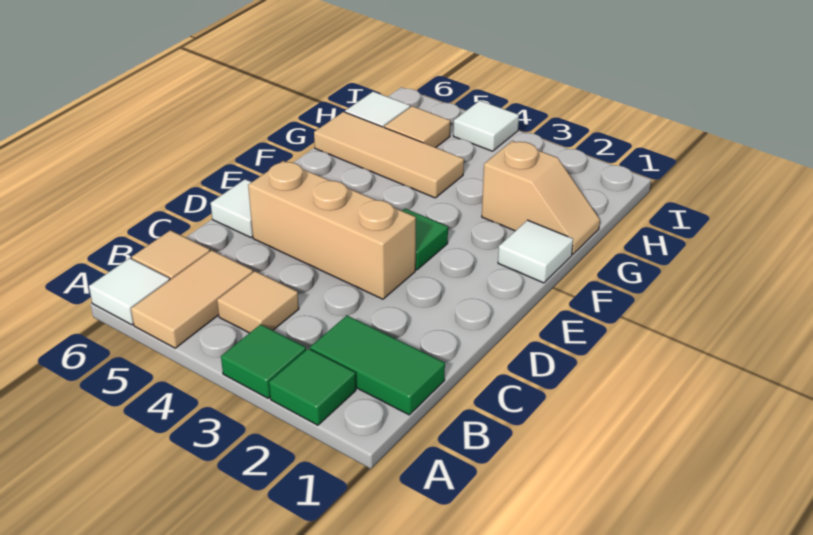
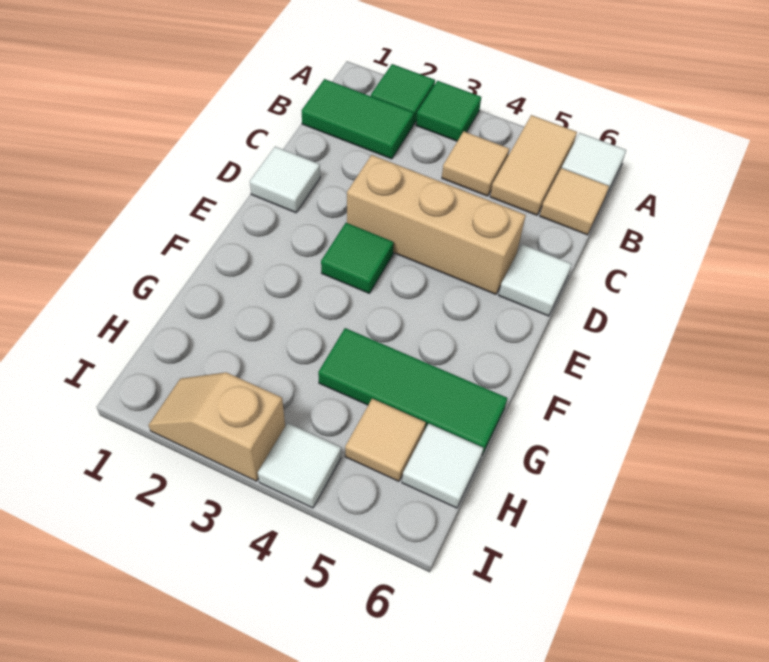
white 1x1 tile [498,220,573,283] -> white 1x1 tile moved to [250,147,320,213]
tan 1x2 slope [482,141,600,255] -> tan 1x2 slope moved to [149,372,285,481]
tan 1x3 tile [314,112,464,198] -> green 1x3 tile [318,328,507,455]

